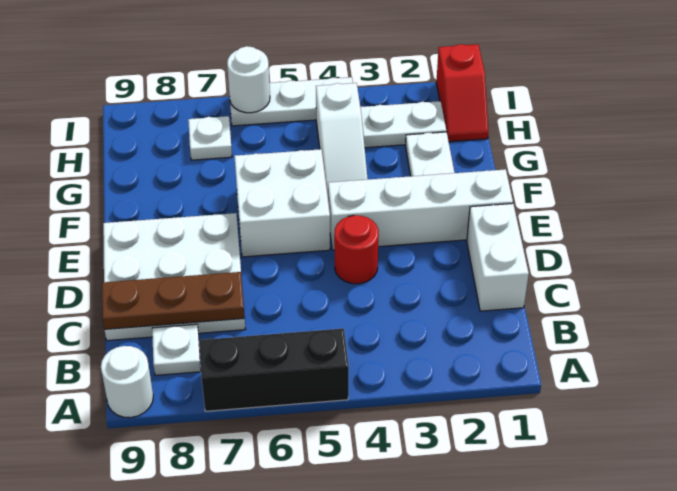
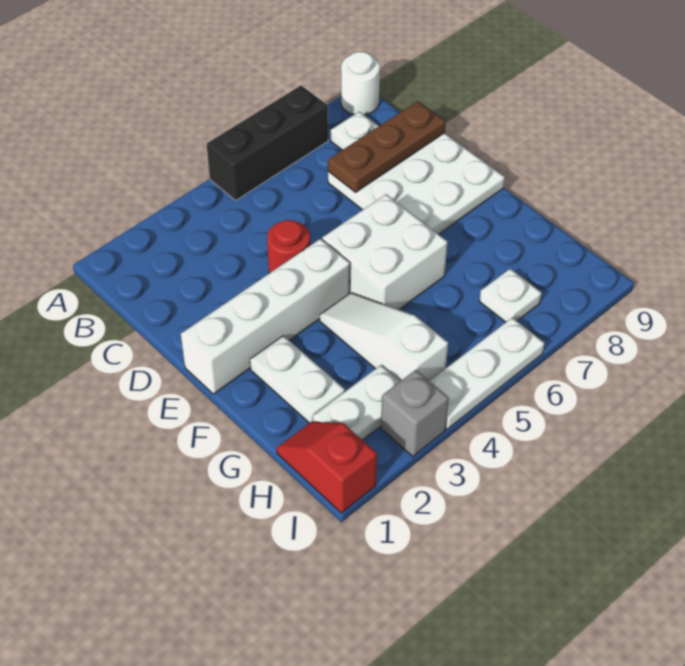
white 1x2 brick [467,203,529,311] -> none
none -> grey 1x1 brick [381,370,449,456]
white 1x1 round brick [227,46,270,113] -> none

